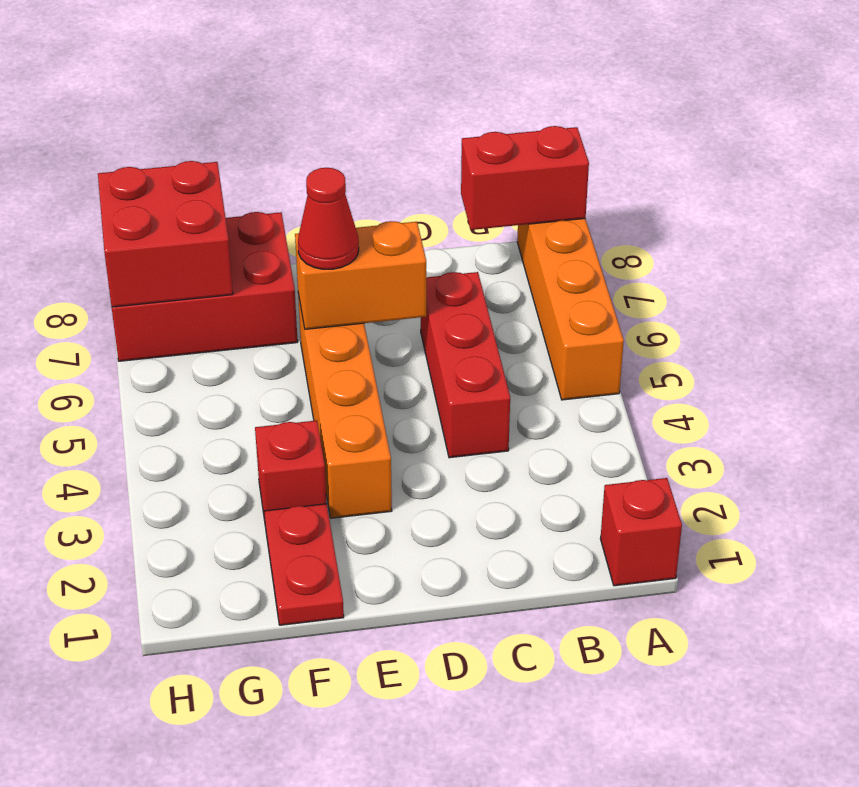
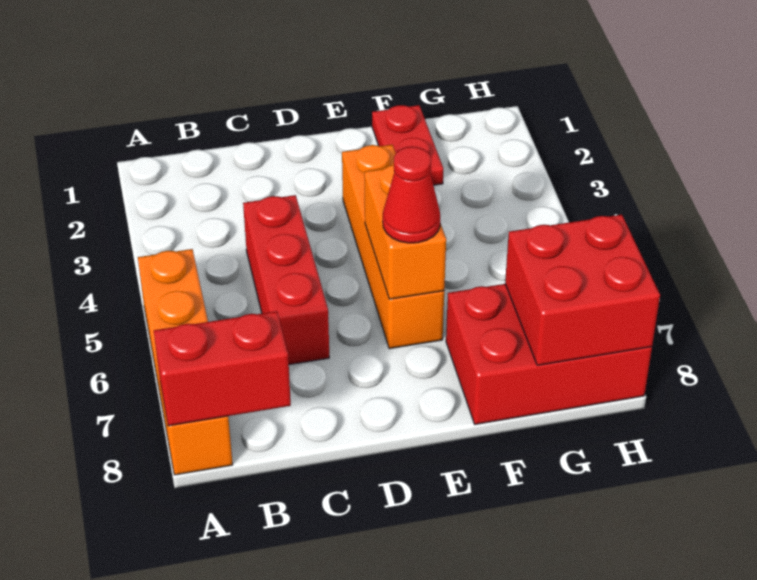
red 1x1 brick [600,478,682,586] -> none
orange 1x2 brick [295,221,426,329] -> orange 1x2 brick turned to [365,165,446,299]
red 1x1 brick [255,420,326,520] -> none

